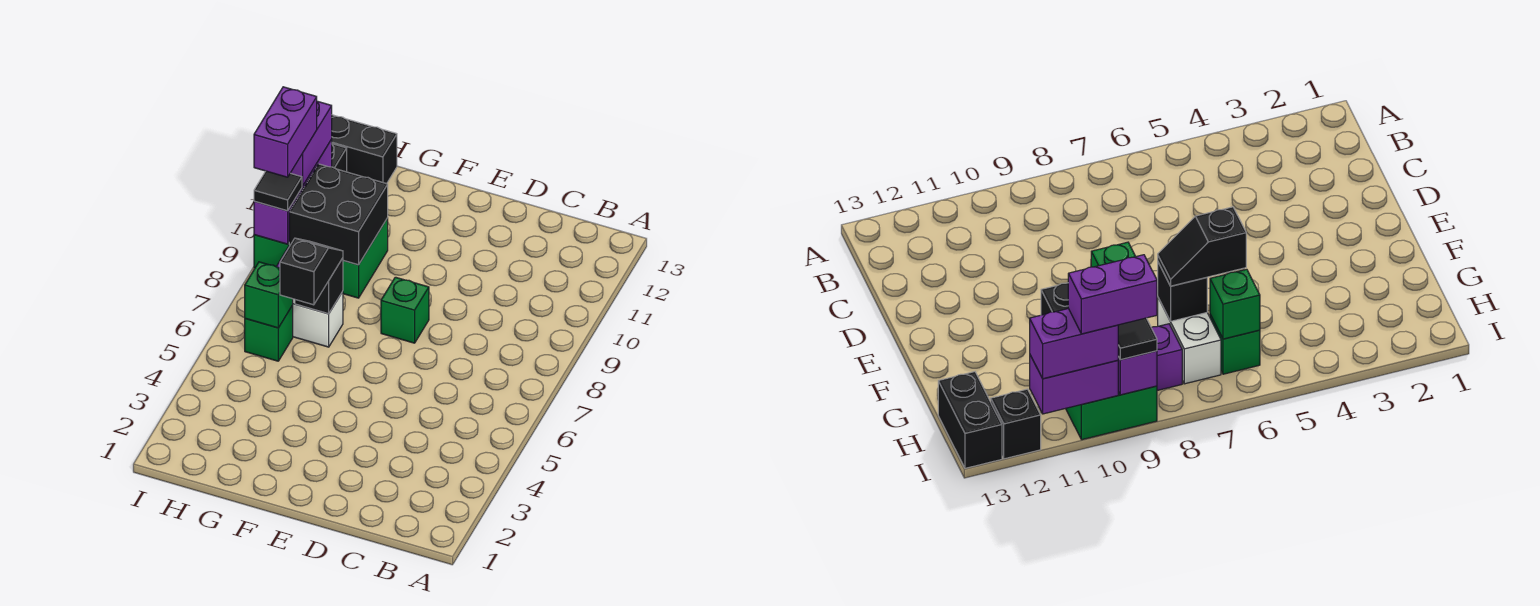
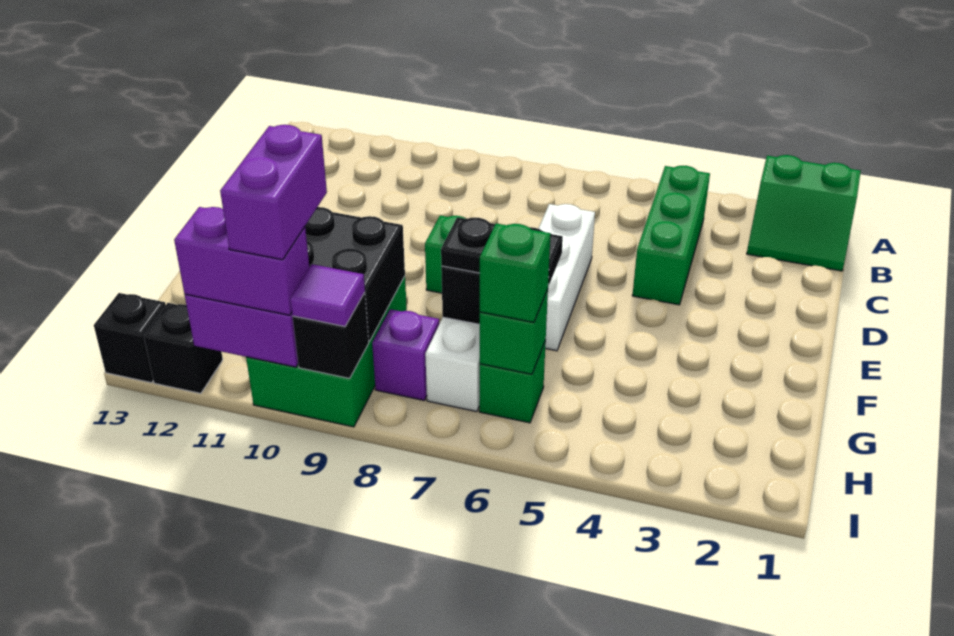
none -> green 2x2 slope [747,155,861,271]
none -> green 1x3 brick [632,166,710,305]
none -> white 1x3 brick [538,204,595,351]
black 1x2 slope [280,238,343,305] -> black 1x2 plate [441,217,563,286]
none -> green 1x1 brick [480,223,551,322]
black 1x2 brick [331,115,397,184] -> black 1x1 brick [94,293,166,383]
purple 1x1 brick [254,188,302,244] -> black 1x1 brick [293,293,369,378]
black 1x1 tile [254,171,302,211] -> purple 1x1 tile [290,264,365,326]
purple 1x2 brick [254,87,317,177] -> purple 1x2 brick turned to [220,125,327,260]

